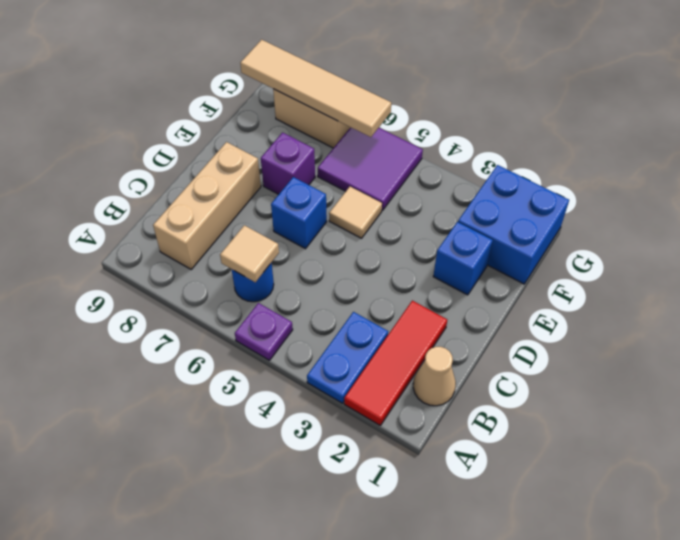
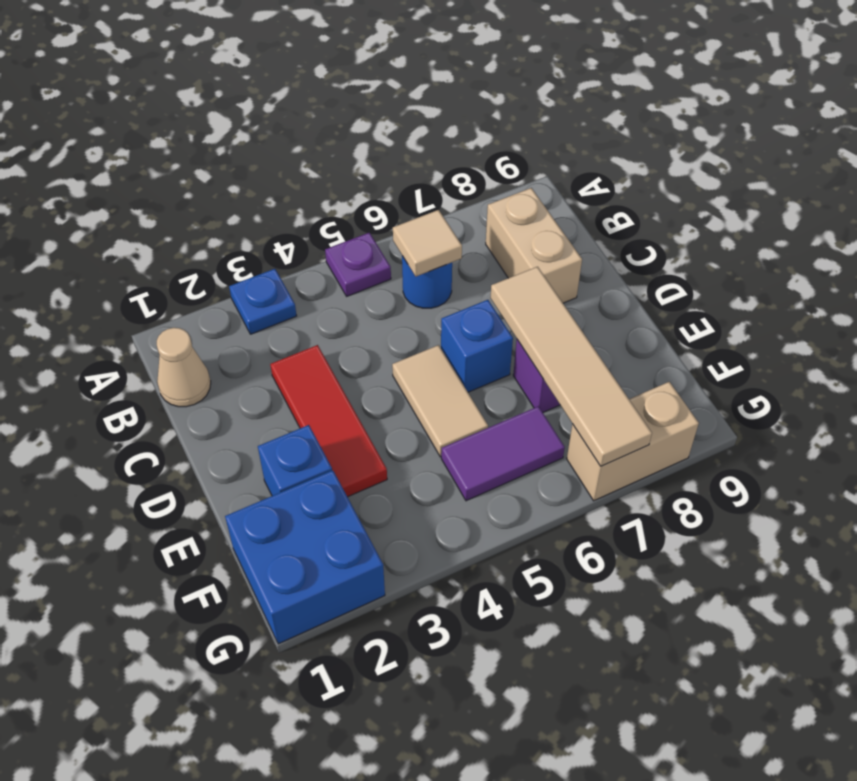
red 1x3 tile [344,301,447,425] -> red 1x3 tile moved to [270,345,387,497]
blue 1x2 plate [307,312,388,403] -> blue 1x1 plate [229,269,297,334]
tan 1x3 brick [153,142,261,269] -> tan 1x2 brick [486,188,582,303]
tan 1x1 tile [329,187,382,238] -> tan 1x2 tile [392,345,488,457]
purple 2x2 tile [318,127,423,210] -> purple 1x2 tile [441,406,565,501]
tan 1x4 tile [240,40,391,137] -> tan 1x4 tile turned to [490,267,652,466]

